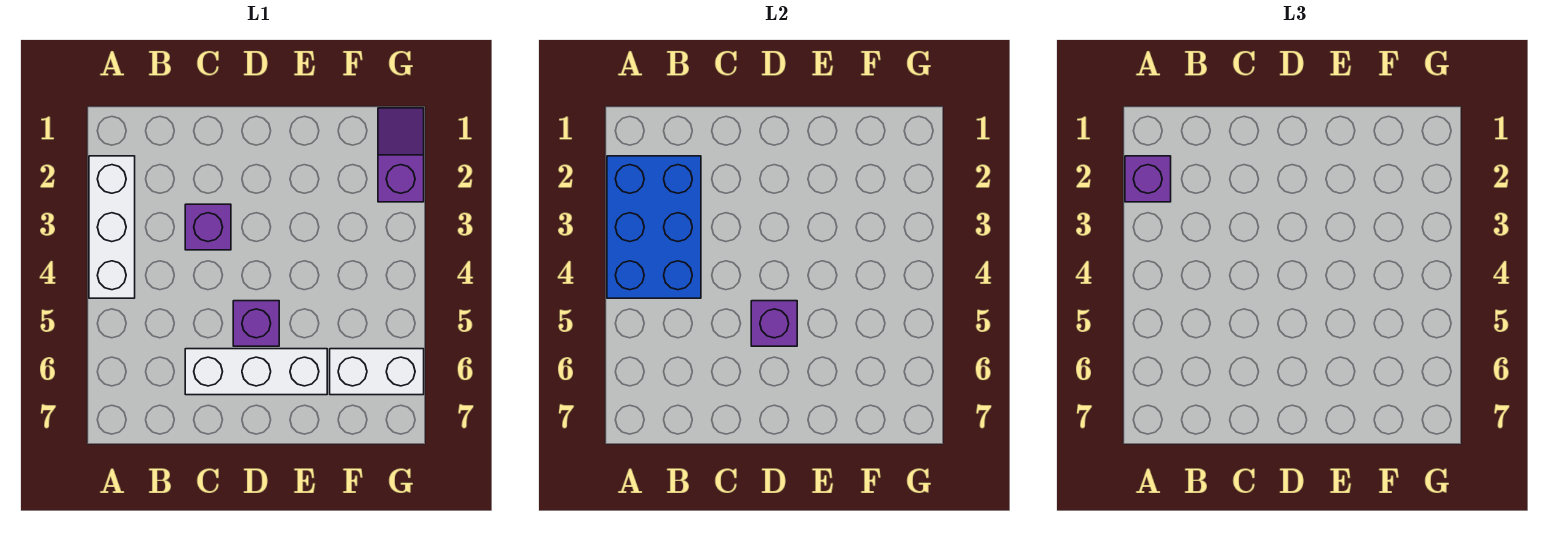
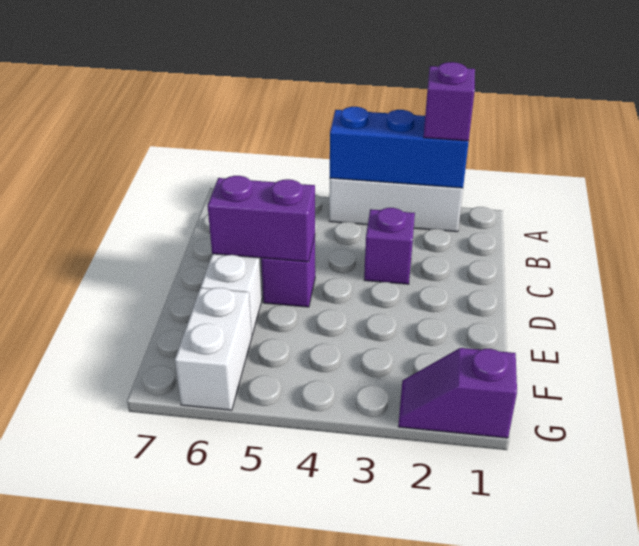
blue 2x3 brick [607,156,701,298] -> blue 1x3 brick [330,107,469,188]
purple 1x1 brick [751,301,797,346] -> purple 1x2 brick [208,176,315,262]
purple 1x2 slope [378,108,424,202] -> purple 1x2 slope turned to [398,348,517,438]

